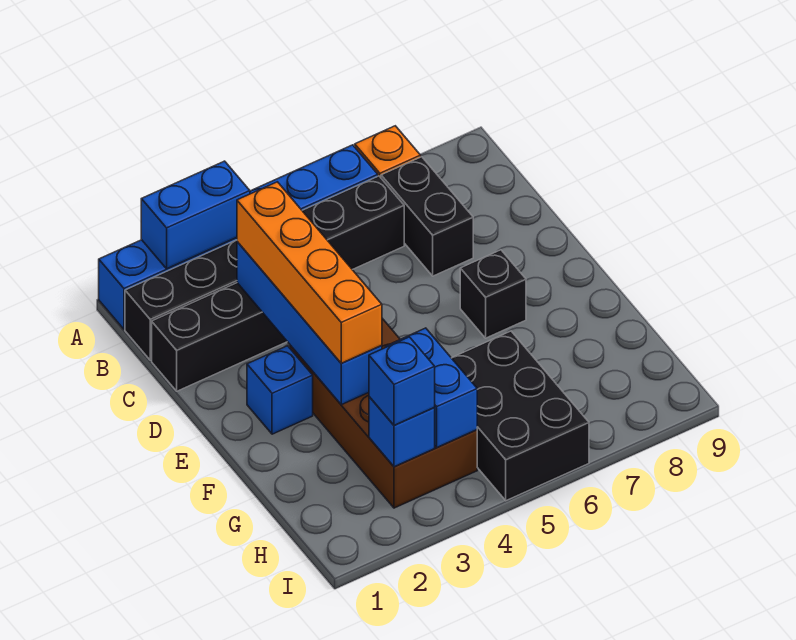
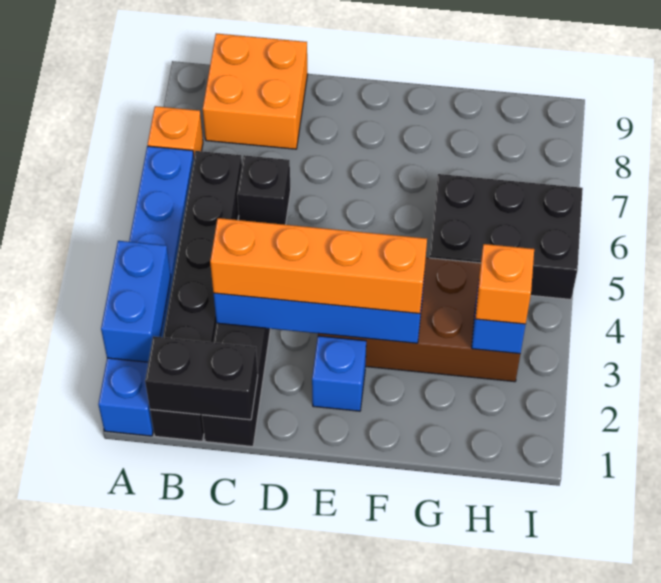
black 1x2 brick [381,157,473,276] -> black 1x2 brick moved to [145,336,258,420]
none -> orange 2x2 brick [203,34,308,149]
black 1x1 brick [460,250,526,338] -> black 1x1 brick moved to [237,155,291,225]
blue 1x2 brick [385,328,477,448] -> none
blue 1x1 brick [369,337,435,426] -> orange 1x1 brick [475,244,534,324]

